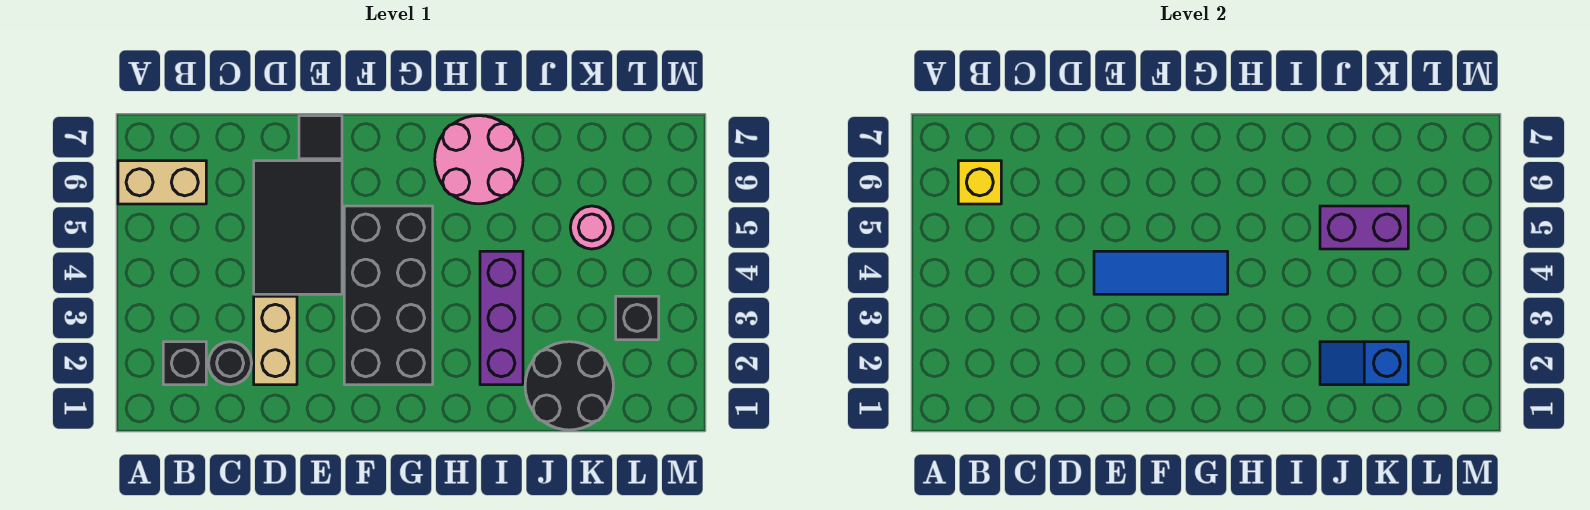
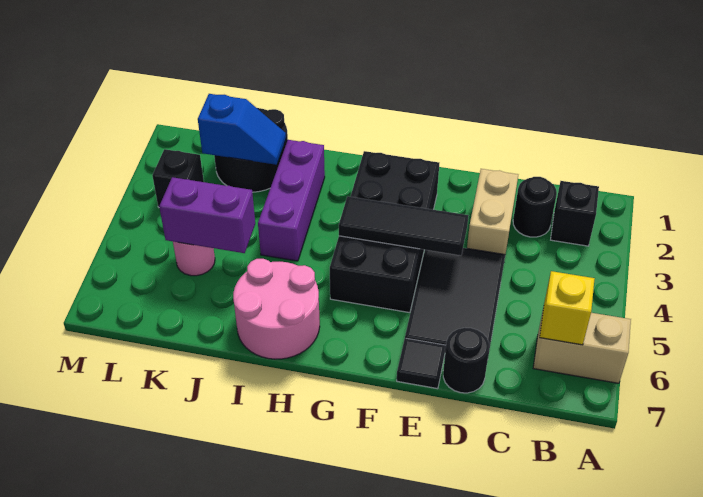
none -> black 1x1 round brick [443,328,489,393]
blue 1x3 tile [1094,251,1228,294] -> black 1x3 tile [339,196,468,255]

